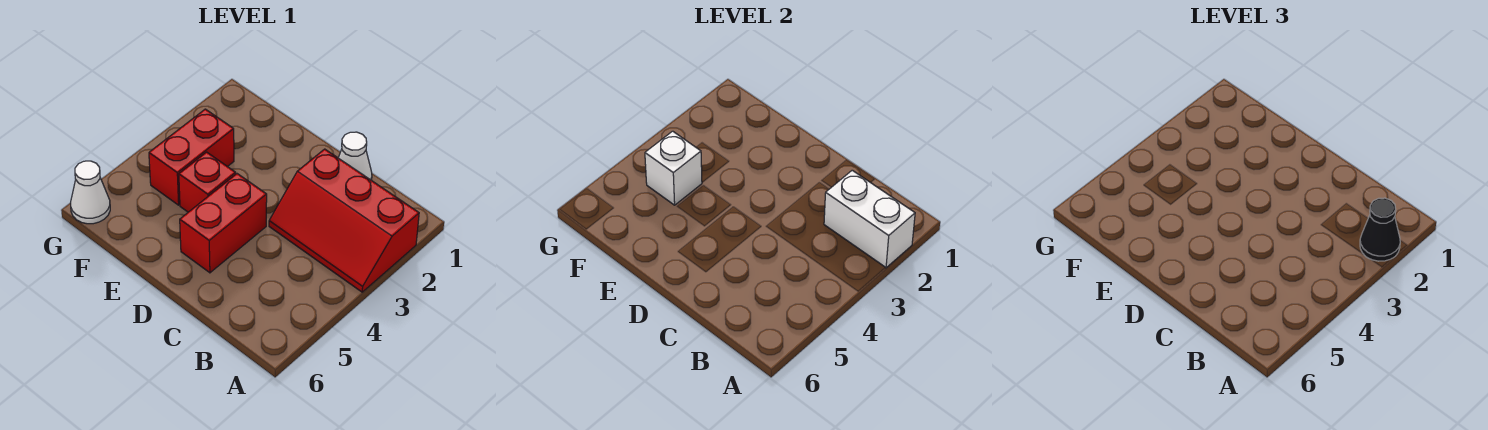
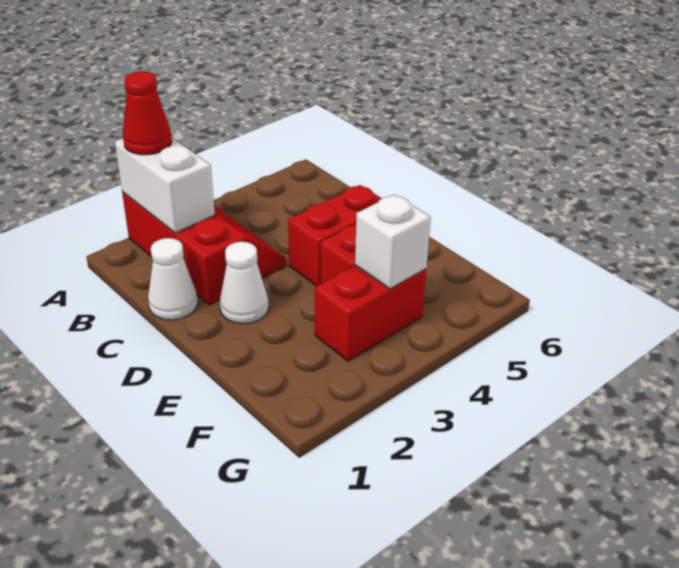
black 1x1 cone [1360,198,1400,261] -> red 1x1 cone [123,71,172,155]
white 1x1 cone [71,161,110,224] -> white 1x1 cone moved to [220,242,269,324]

